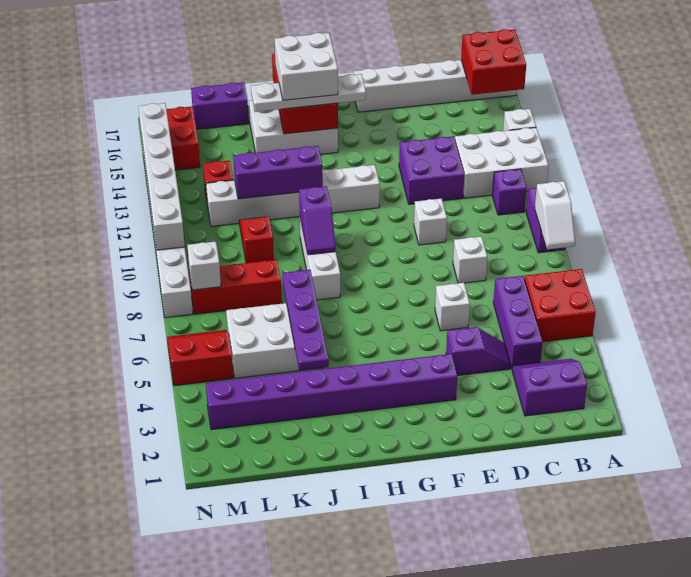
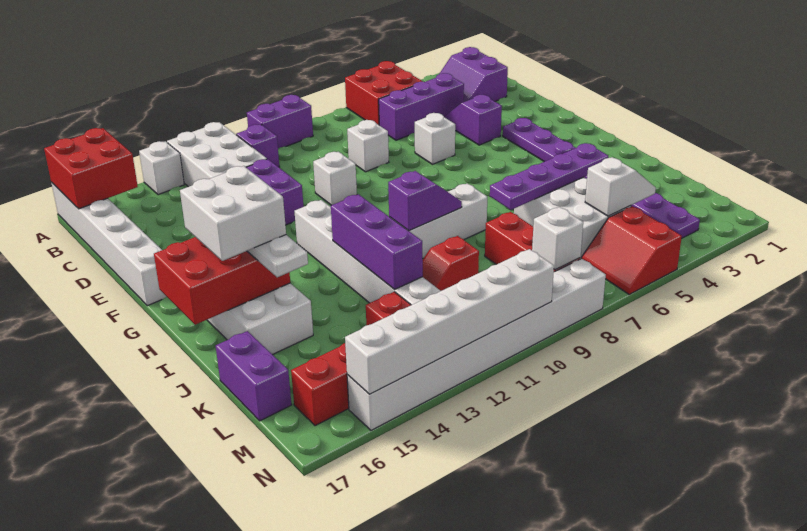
white 1x2 slope [535,181,575,249] -> white 1x2 slope moved to [585,157,656,216]
purple 1x8 brick [206,354,457,430] -> purple 1x8 plate [503,118,700,238]

